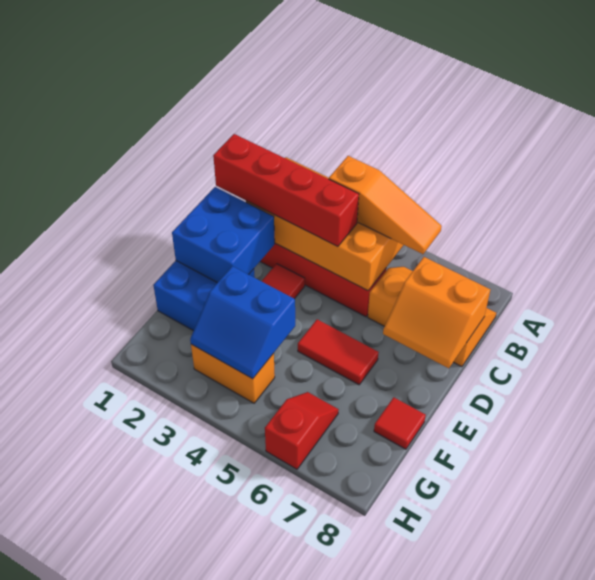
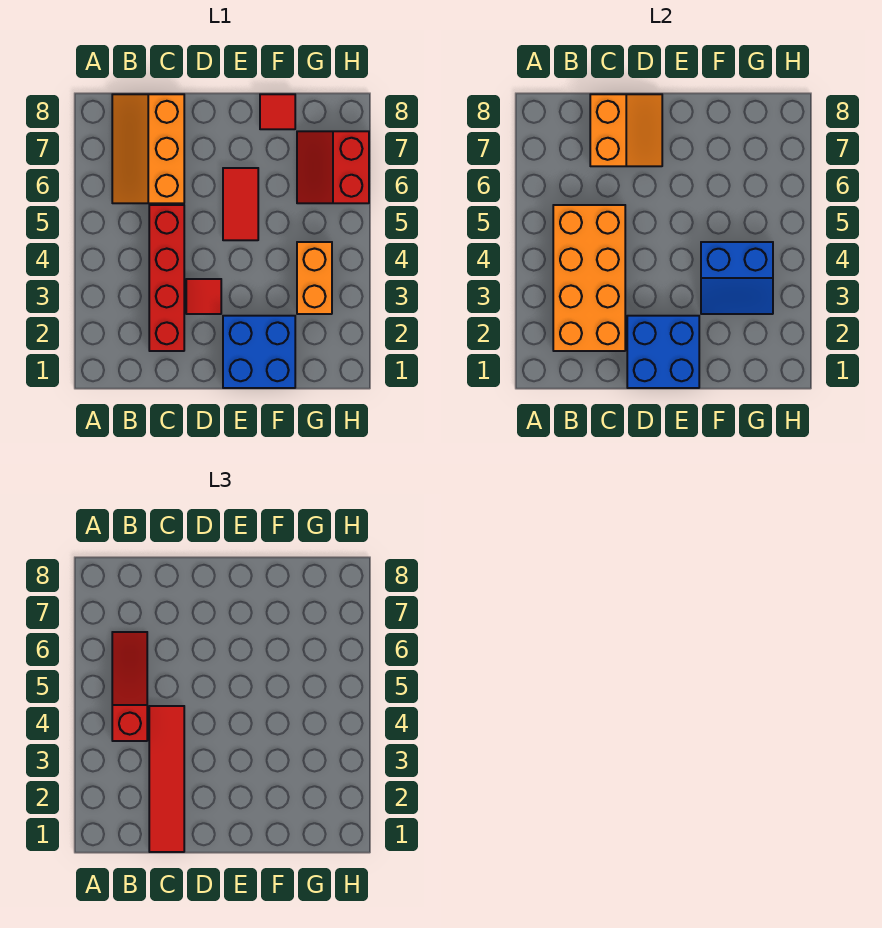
orange 1x3 slope [329,156,442,254] -> red 1x3 slope [112,632,147,741]
red 1x4 brick [213,134,359,247] -> red 1x4 tile [149,706,184,852]
blue 2x2 slope [190,266,295,379] -> blue 2x2 slope turned to [701,242,773,314]
red 1x2 slope [265,392,339,469] -> red 2x2 slope [297,131,369,203]

